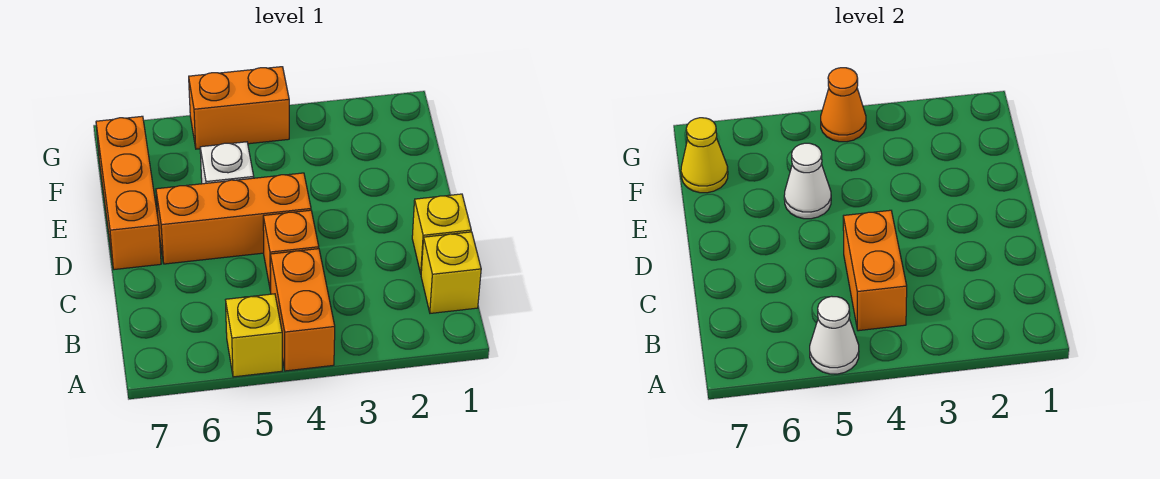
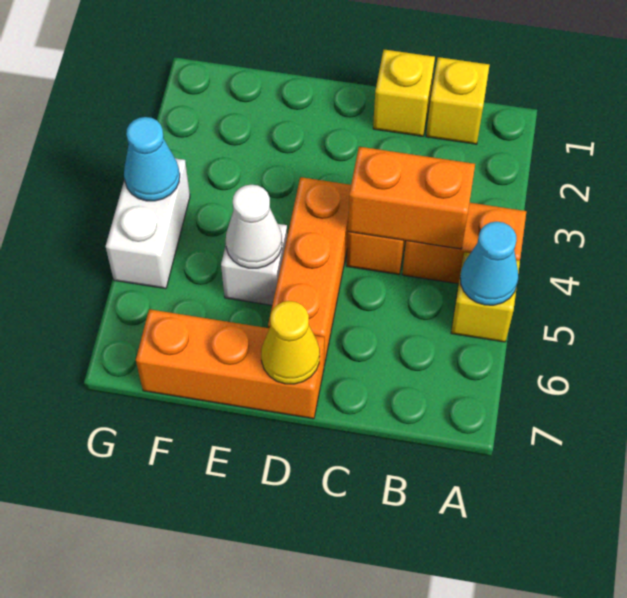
white 1x1 cone [810,296,859,374] -> cyan 1x1 cone [460,222,518,305]
yellow 1x1 cone [681,118,728,193] -> yellow 1x1 cone moved to [261,301,320,384]
orange 1x2 brick [189,67,289,149] -> white 1x2 brick [106,158,190,289]
orange 1x1 cone [821,68,866,142] -> cyan 1x1 cone [124,117,180,201]

